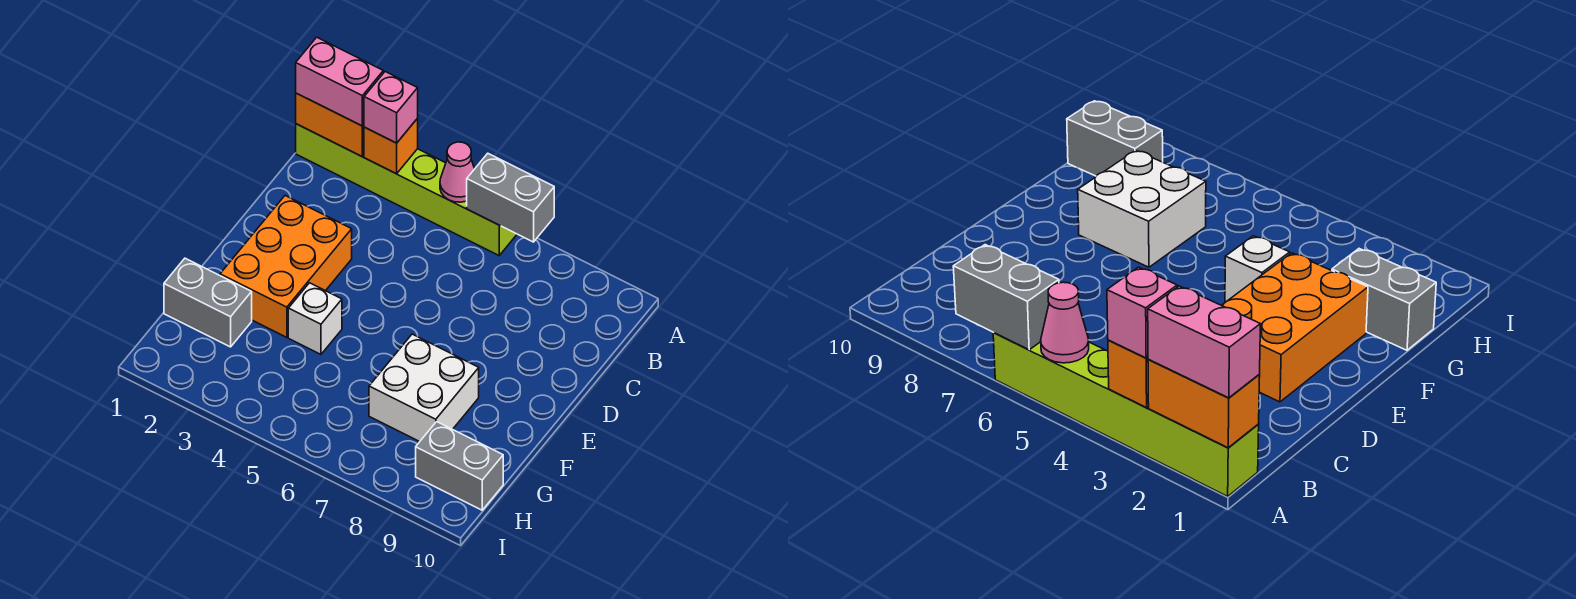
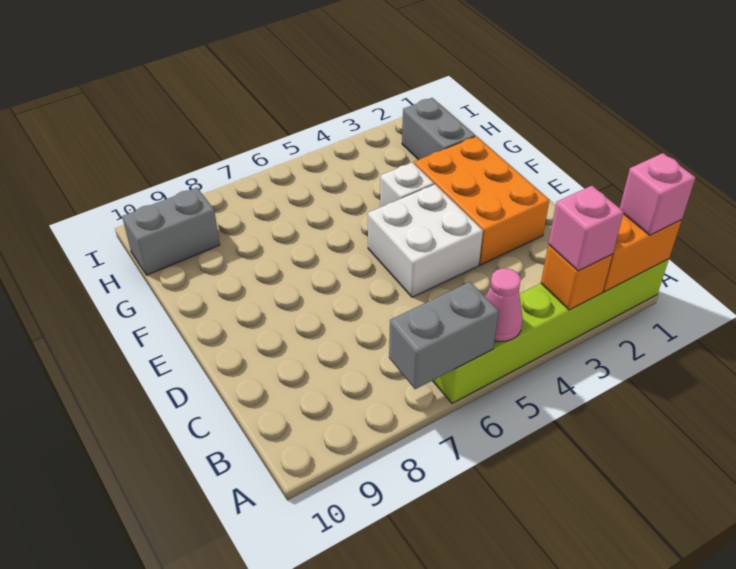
pink 1x2 brick [296,37,383,126] -> pink 1x1 brick [620,153,695,235]
white 2x2 brick [369,334,479,442] -> white 2x2 brick moved to [368,184,483,297]
grey 1x2 brick [164,258,252,347] -> grey 1x2 brick turned to [402,98,475,160]

